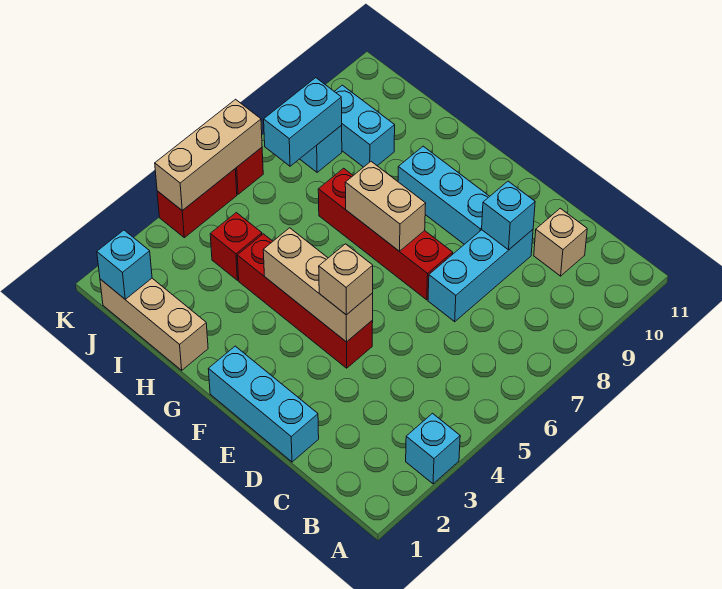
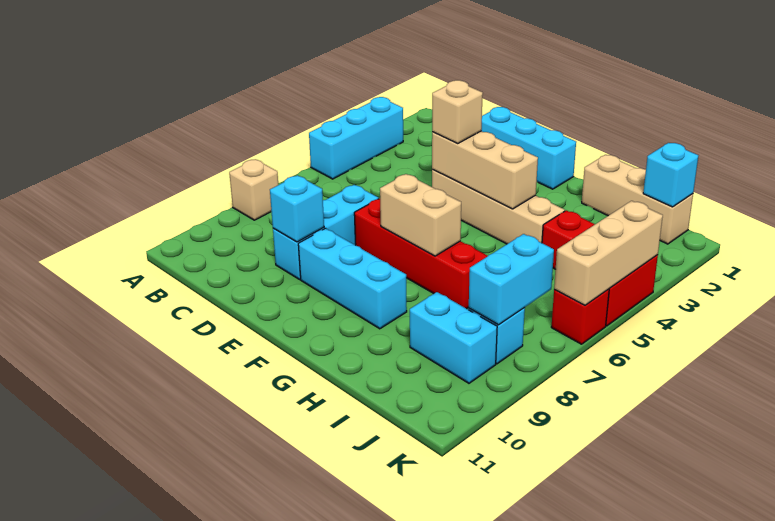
cyan 1x1 brick [406,413,460,484] -> cyan 1x3 brick [309,97,403,179]
tan 1x1 brick [534,208,587,276] -> tan 1x1 brick moved to [229,159,278,220]
red 1x4 brick [237,234,373,368] -> tan 1x4 brick [432,169,565,244]

